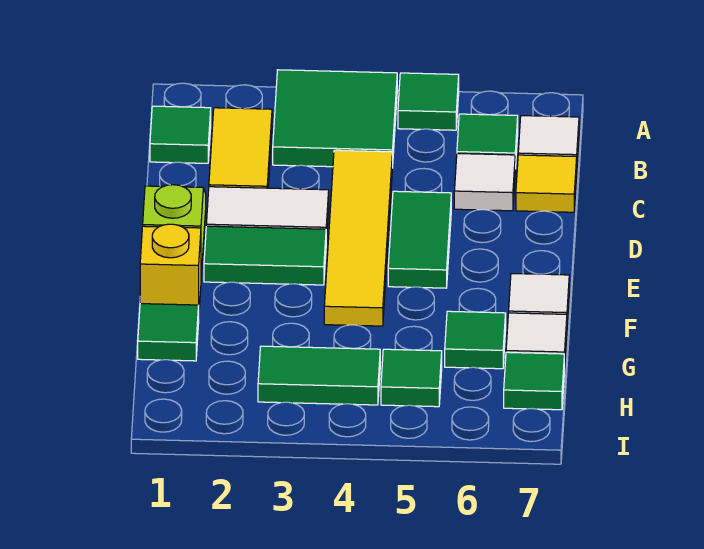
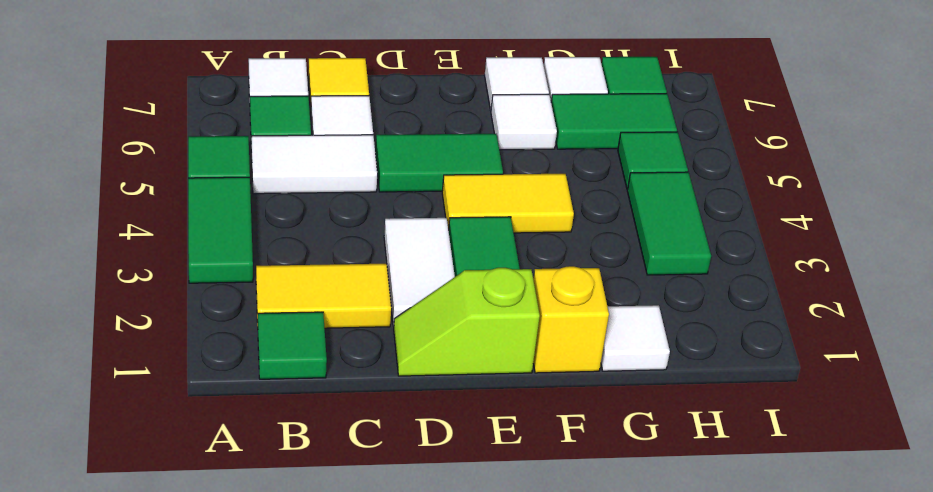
green 2x2 tile [273,70,397,168] -> green 1x2 tile [188,177,253,283]
none -> white 1x2 tile [252,135,377,194]
yellow 1x4 tile [324,150,392,326] -> yellow 1x2 tile [442,174,574,233]
none -> white 1x1 tile [491,94,557,150]
green 1x1 tile [138,304,199,361] -> white 1x1 tile [601,305,670,371]
green 1x1 tile [445,311,506,369] -> green 1x2 tile [551,94,677,149]

